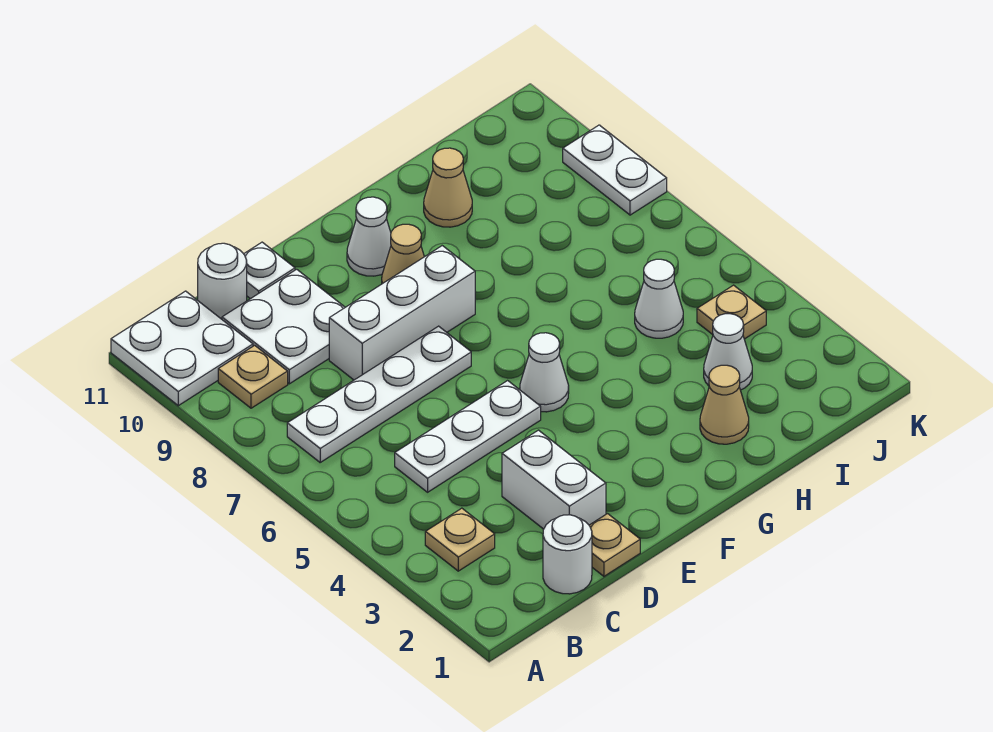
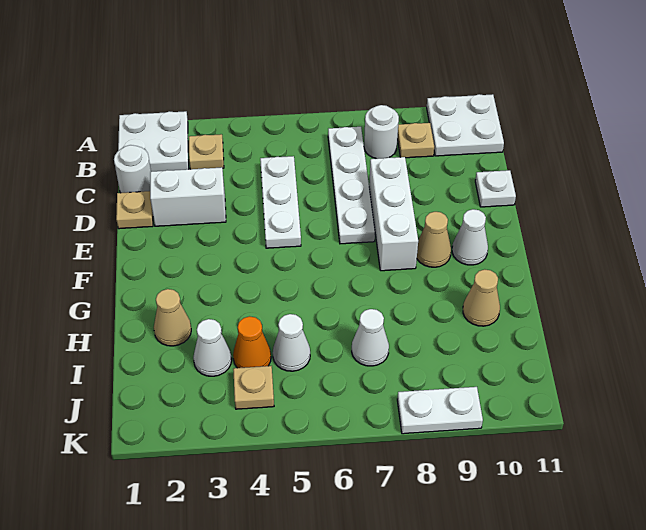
white 2x2 plate [222,269,345,384] -> white 2x2 plate moved to [118,111,189,172]
white 1x1 round brick [198,243,247,319] -> white 1x1 round brick moved to [364,105,399,159]
white 1x1 cone [520,333,569,412] -> white 1x1 cone moved to [352,309,389,366]
none -> orange 1x1 cone [233,316,271,368]

